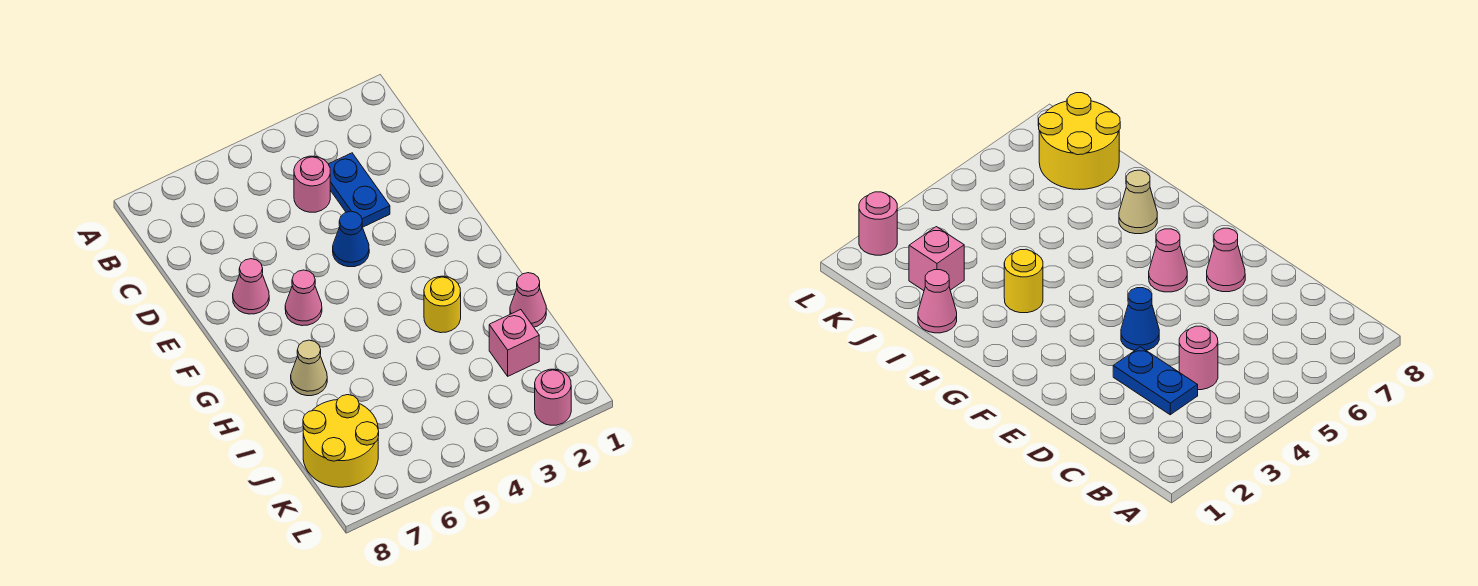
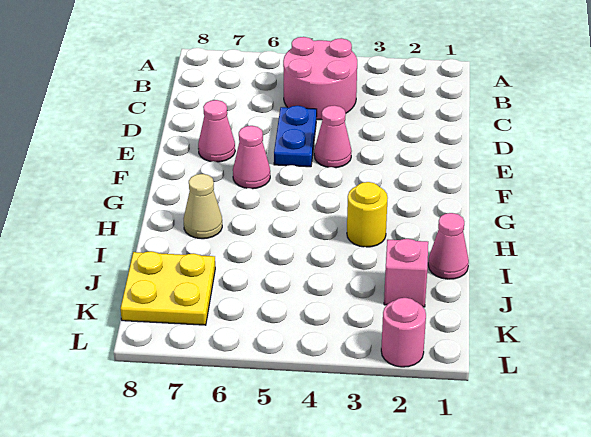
blue 1x2 plate [329,153,390,227] -> blue 1x2 plate moved to [274,106,317,167]
pink 1x1 round brick [294,156,330,212] -> pink 2x2 round brick [283,37,357,120]
blue 1x1 cone [333,211,369,267] -> pink 1x1 cone [314,105,352,168]
yellow 2x2 round brick [303,395,379,487] -> yellow 2x2 plate [121,251,215,325]

